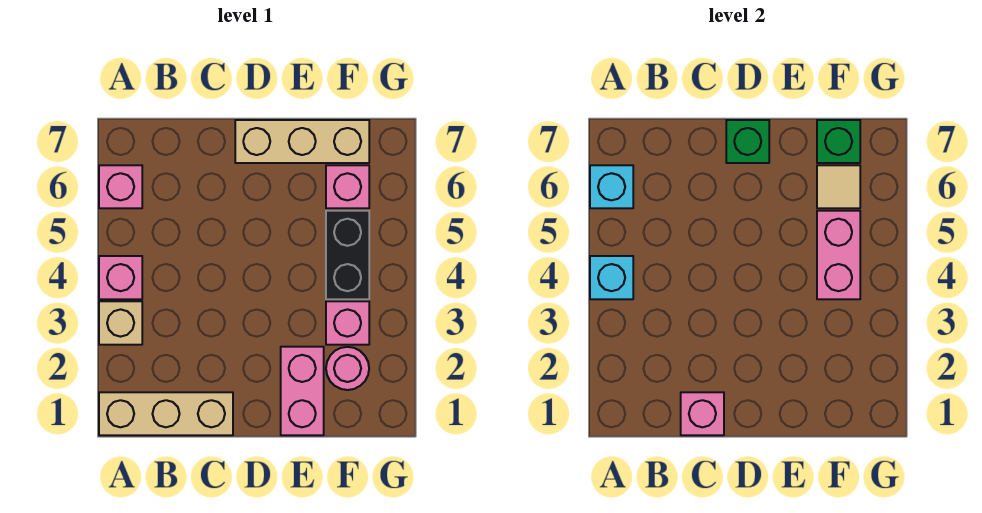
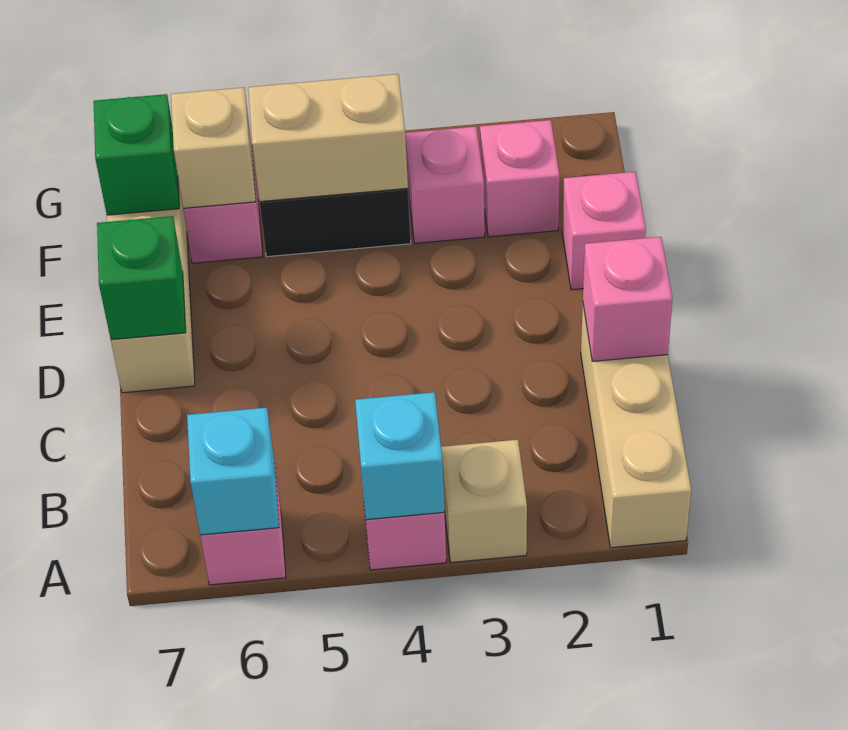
pink 1x2 brick [281,347,324,435] -> pink 1x1 brick [562,172,646,290]
pink 1x1 round brick [326,347,369,390] -> pink 1x1 brick [480,120,560,237]
pink 1x2 brick [817,211,860,299] -> tan 1x2 brick [248,74,408,202]
tan 1x1 tile [817,165,860,208] -> tan 1x1 brick [171,87,256,208]

